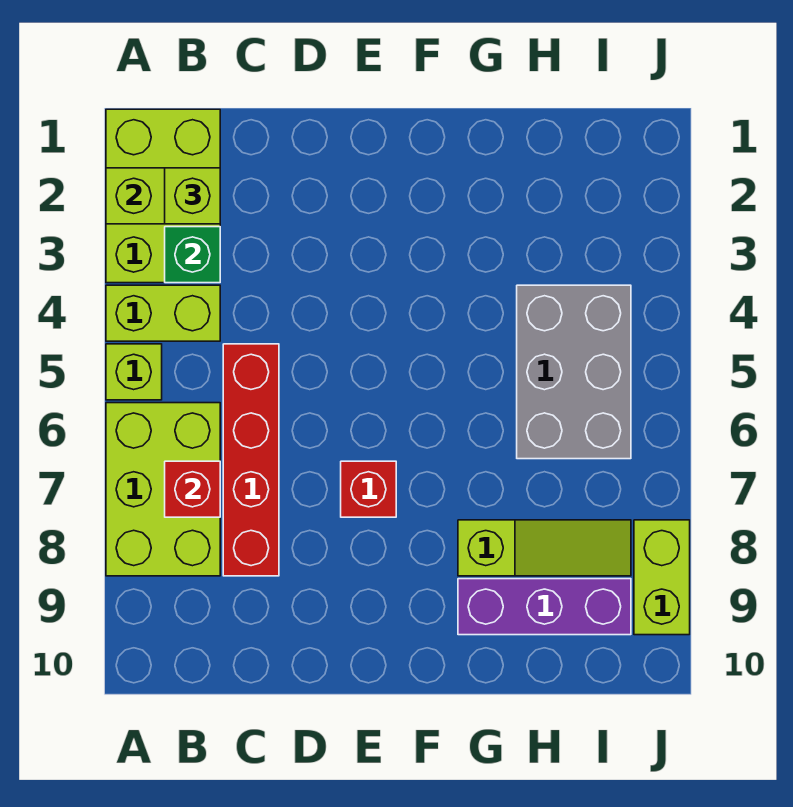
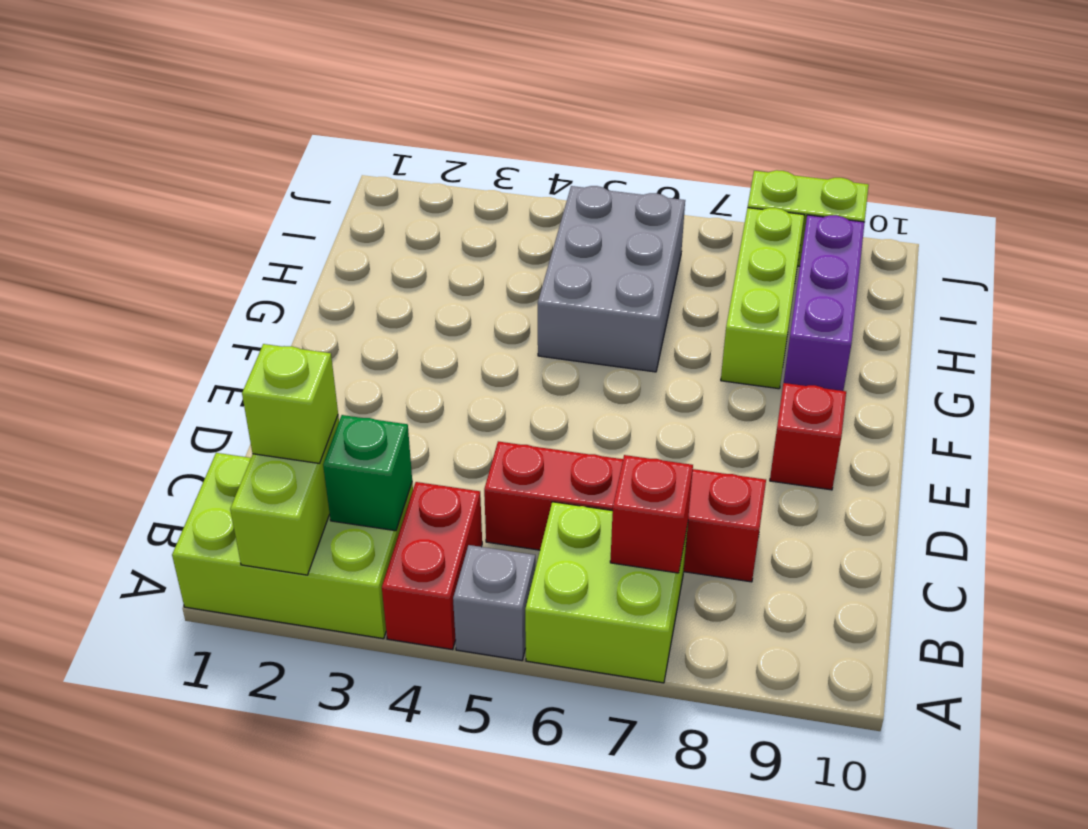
lime 1x2 brick [106,285,220,341] -> red 1x2 brick [382,482,482,649]
lime 1x1 brick [106,344,162,400] -> grey 1x1 brick [453,545,535,660]
lime 2x3 brick [106,403,220,576] -> lime 2x2 brick [525,502,688,683]
red 1x1 brick [341,461,396,517] -> red 1x1 brick moved to [770,383,846,490]
lime 1x3 slope [458,520,631,576] -> lime 1x3 brick [721,208,804,389]
grey 2x3 brick [517,285,631,459] -> grey 2x3 brick turned to [538,186,685,372]

